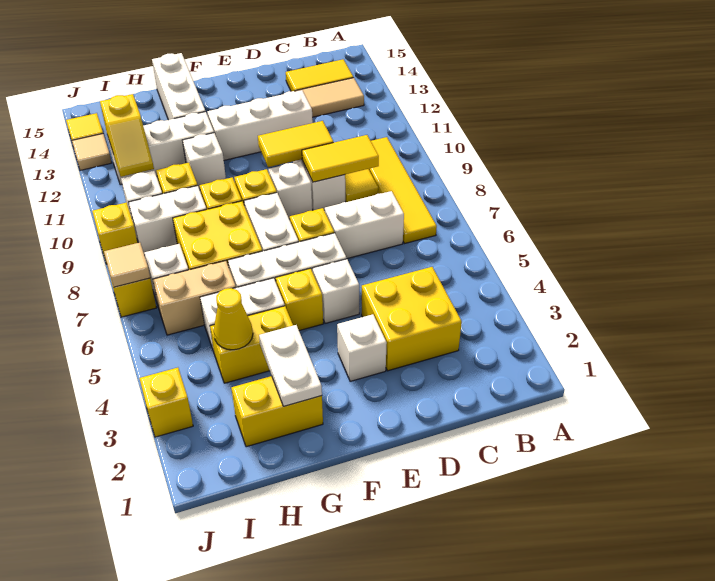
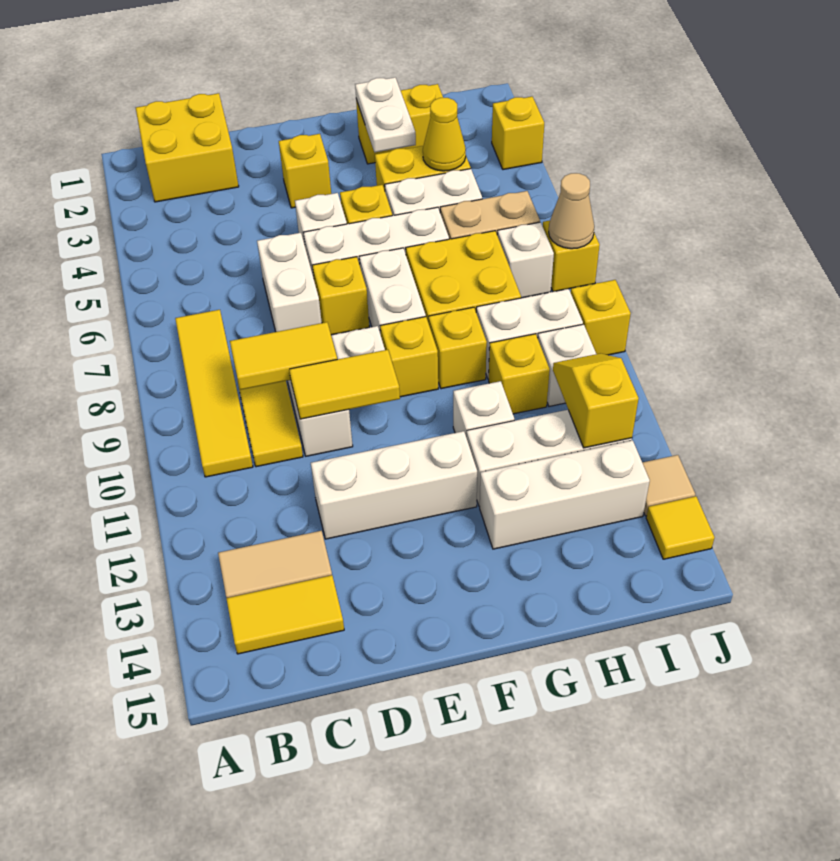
yellow 2x2 brick [362,267,462,371] -> yellow 2x2 brick moved to [136,93,239,202]
white 1x2 brick [324,191,404,258] -> white 1x2 brick turned to [257,233,322,332]
white 1x1 brick [337,314,387,381] -> yellow 1x1 brick [279,134,331,208]
white 1x3 brick [152,53,205,120] -> white 1x3 brick turned to [480,440,650,549]
tan 1x1 tile [104,242,150,287] -> tan 1x1 cone [549,173,594,249]

